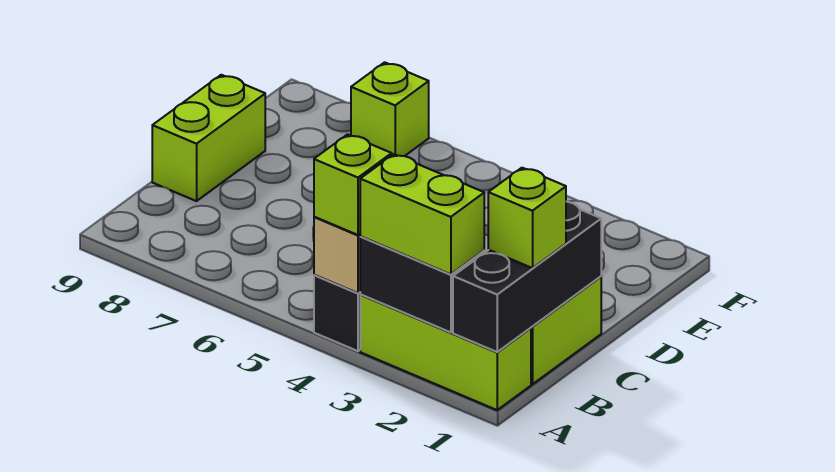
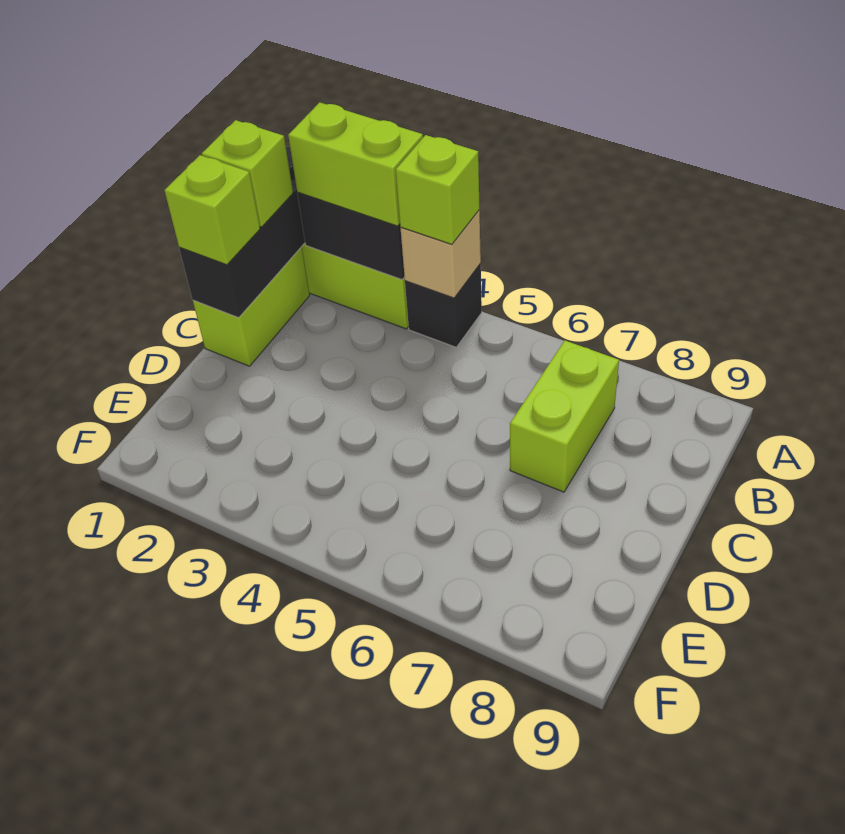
lime 1x2 brick [152,75,265,201] -> lime 1x2 brick moved to [510,341,619,492]
lime 1x1 brick [351,62,429,156] -> lime 1x1 brick moved to [165,155,260,265]

